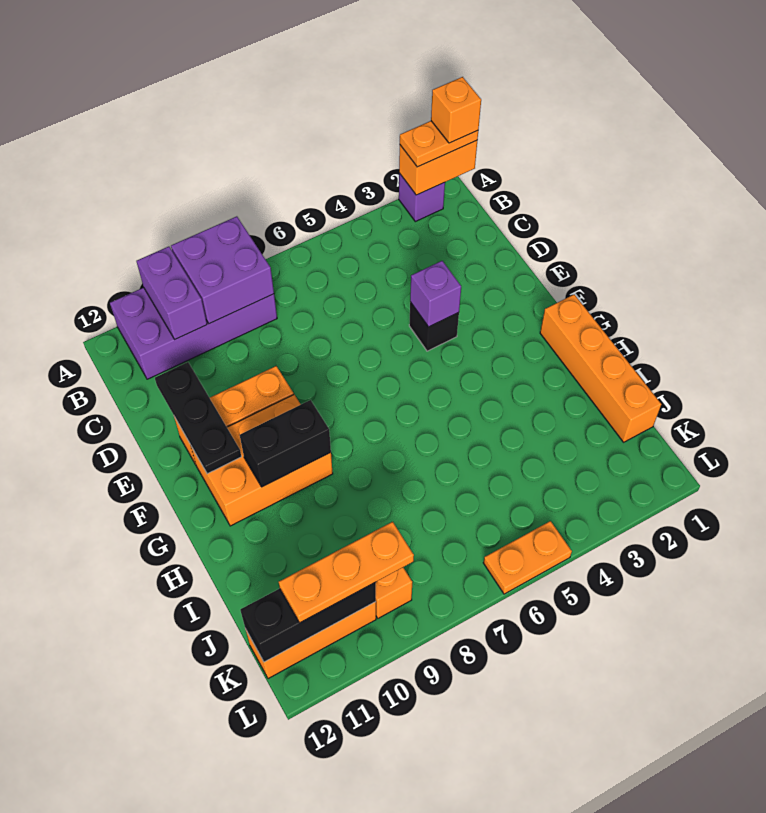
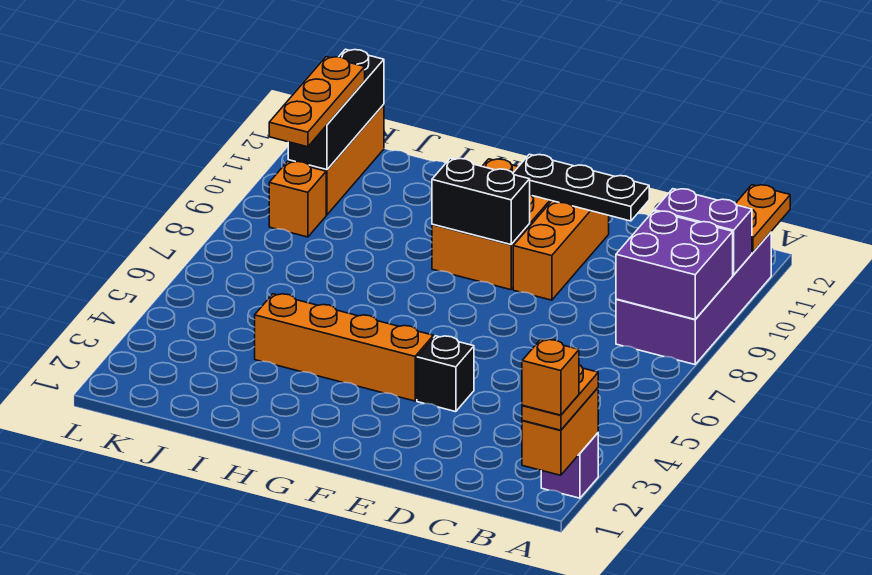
purple 1x1 brick [410,261,461,327] -> none
orange 1x4 brick [540,294,661,442] -> orange 1x4 brick moved to [255,294,433,401]
black 1x2 brick [240,400,331,487] -> black 1x2 brick turned to [432,158,530,244]
orange 1x2 plate [483,521,572,594] -> orange 1x2 plate moved to [735,185,790,253]

